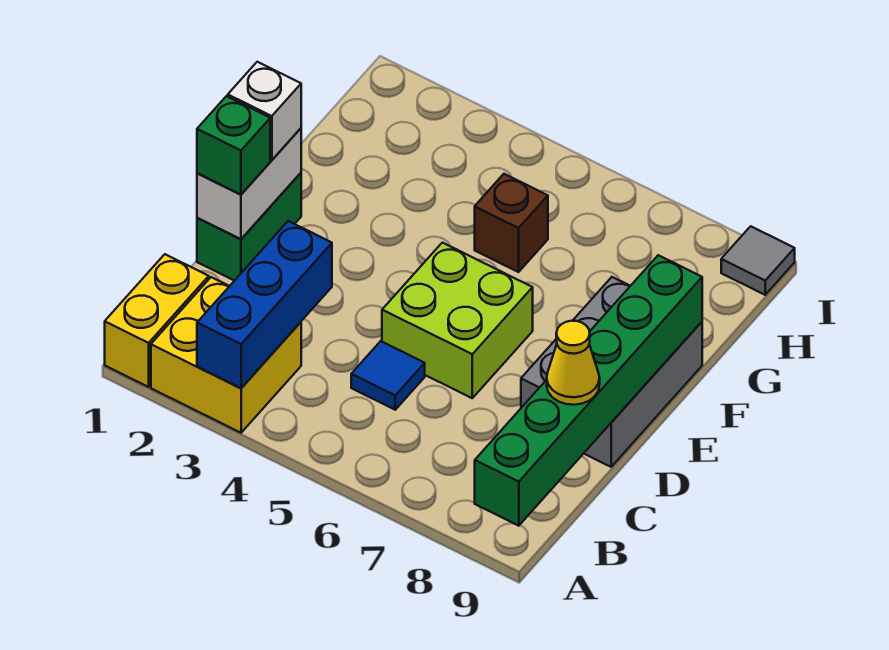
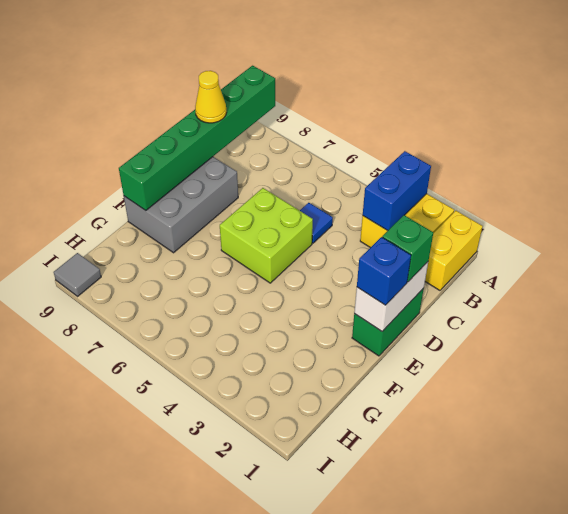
blue 1x3 brick [197,221,332,388] -> blue 1x2 brick [363,151,431,231]
white 1x1 brick [228,62,301,160] -> blue 1x1 brick [357,237,411,305]
brown 1x1 brick [475,174,548,272] -> none

